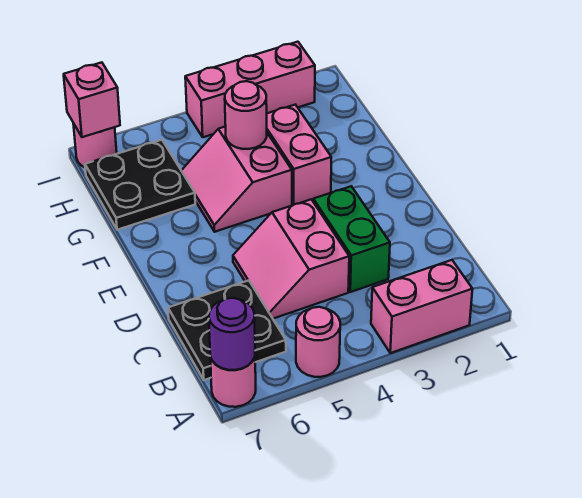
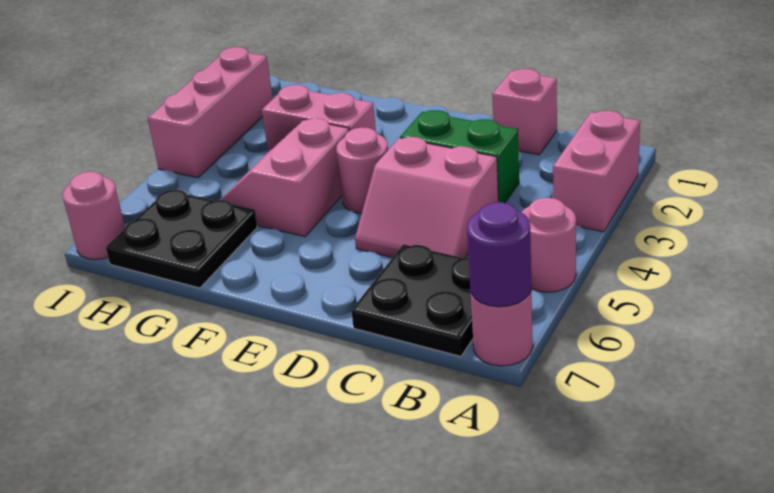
pink 2x2 slope [181,127,292,232] -> pink 2x2 slope turned to [221,118,349,237]
pink 1x1 round brick [225,81,267,149] -> pink 1x1 round brick moved to [336,128,388,214]
pink 1x1 brick [64,62,120,137] -> pink 1x1 brick moved to [492,69,557,155]

